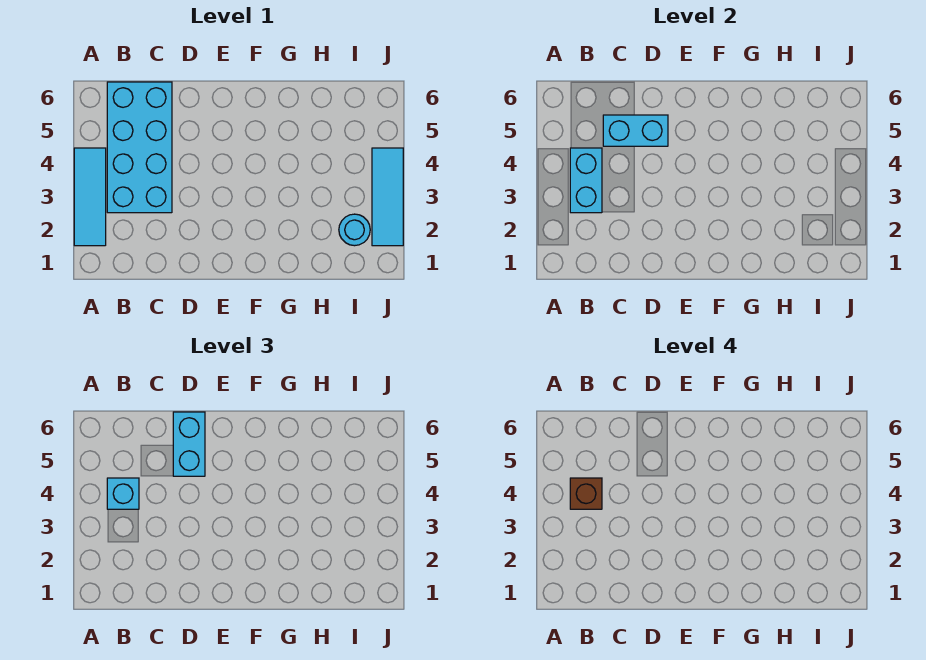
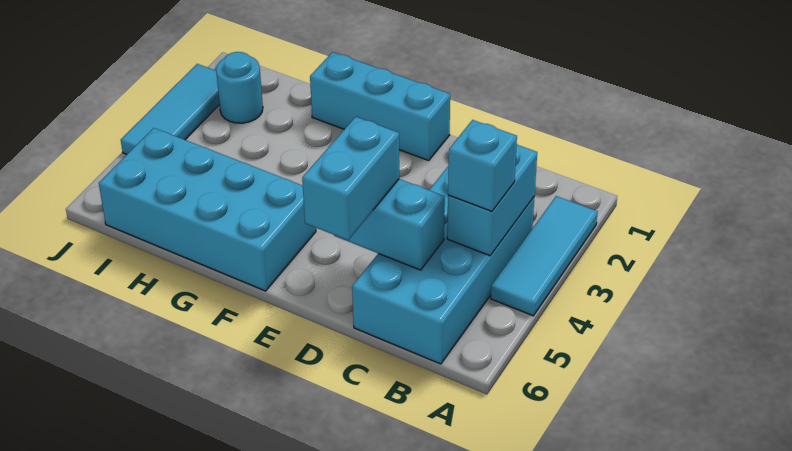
brown 1x1 brick [570,478,602,509] -> none
none -> cyan 1x3 brick [310,52,450,161]
none -> cyan 2x4 brick [99,128,316,291]

